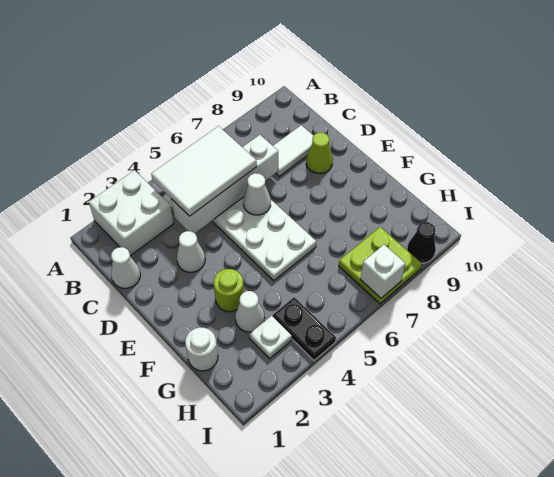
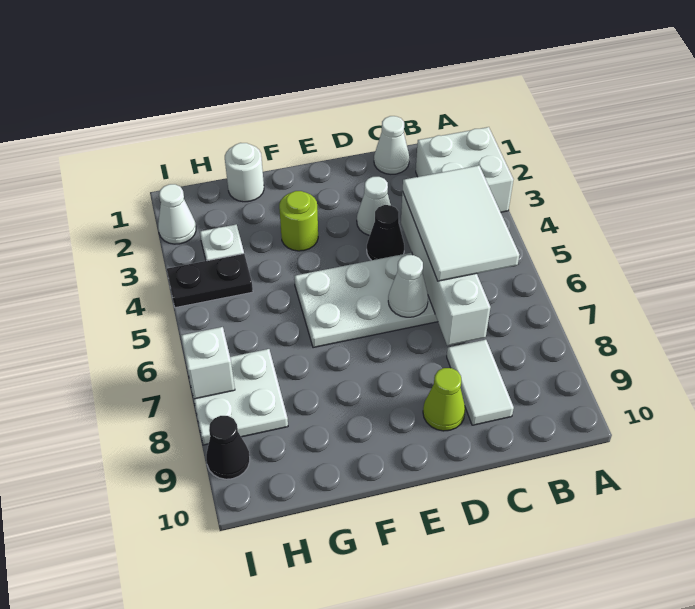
none -> black 1x1 cone [367,205,404,260]
white 1x1 cone [235,291,265,332] -> white 1x1 cone moved to [158,184,196,244]
lime 2x2 plate [339,227,422,304] -> white 2x2 plate [194,349,288,445]

